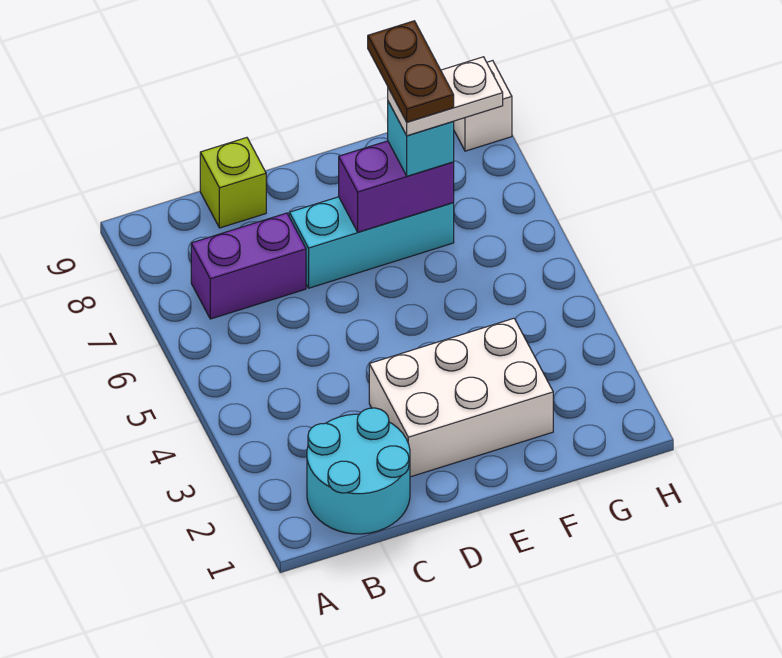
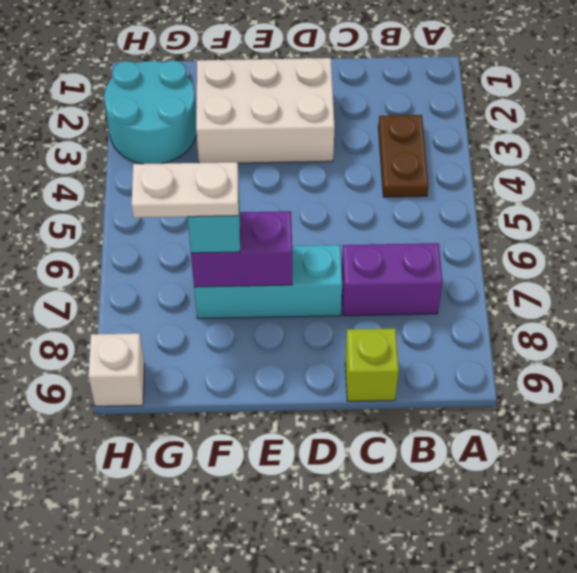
cyan 2x2 round brick [307,408,410,534] -> cyan 2x2 round brick moved to [104,60,197,164]
brown 1x2 plate [368,21,454,122] -> brown 1x2 plate moved to [378,115,429,197]

